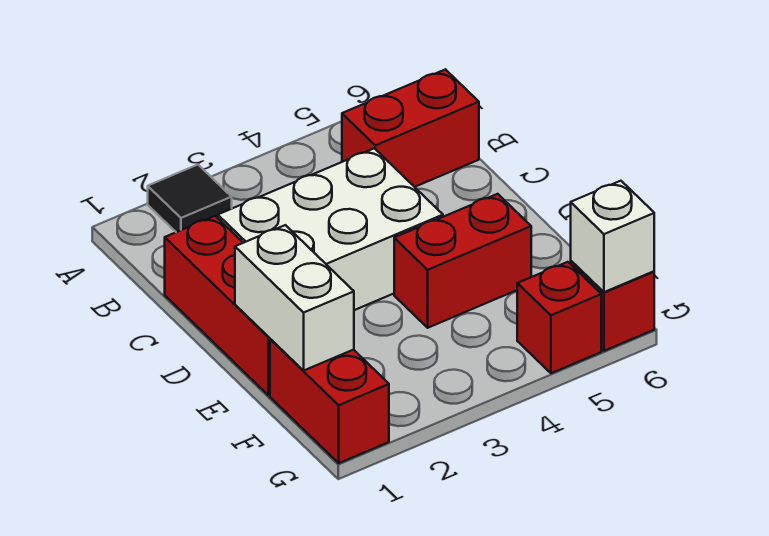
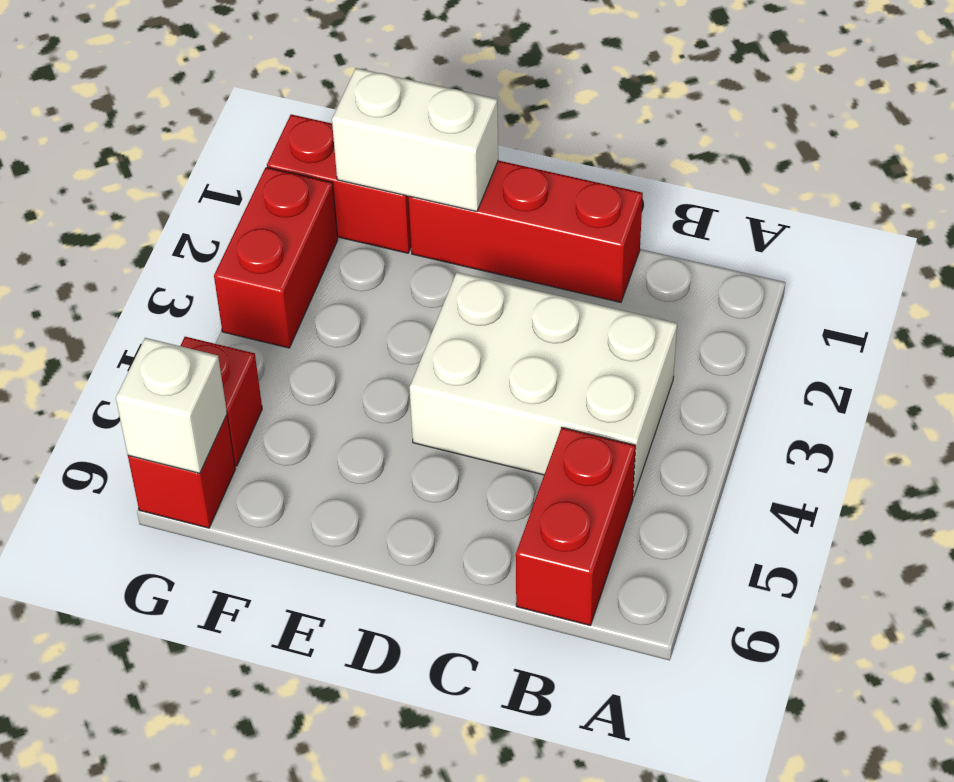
black 1x1 tile [148,165,232,232] -> none
white 2x3 brick [218,148,443,310] -> white 2x3 brick turned to [409,272,677,497]
red 1x2 brick [394,194,531,328] -> red 1x2 brick moved to [214,167,338,348]

